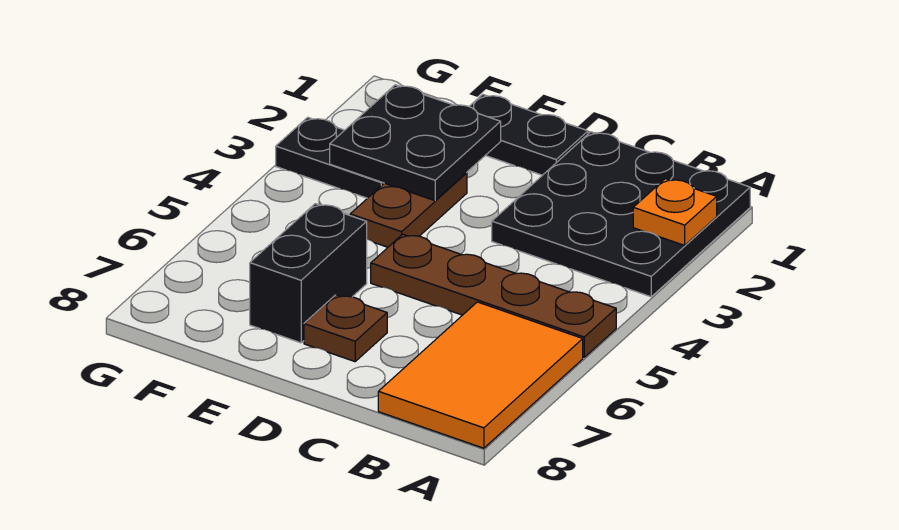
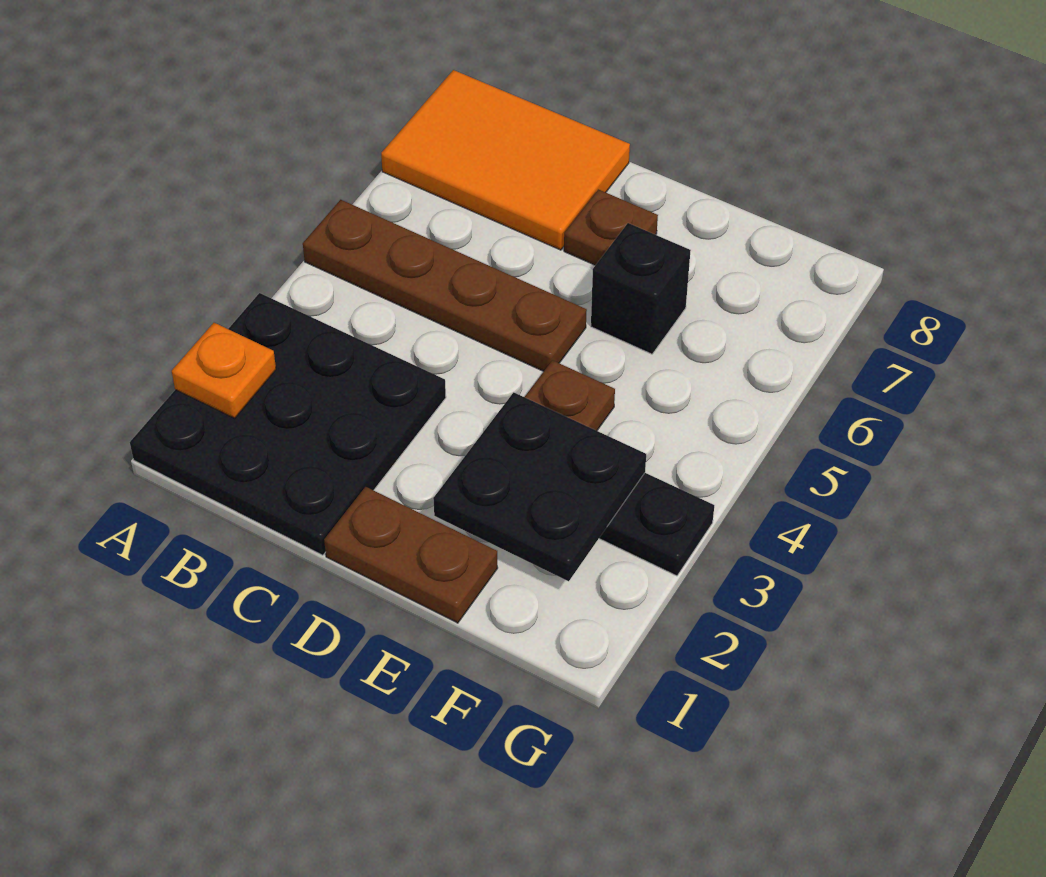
orange 2x3 tile [378,302,583,448] -> orange 2x3 tile turned to [381,70,630,250]
black 1x2 plate [469,94,588,175] -> brown 1x2 plate [324,487,498,623]
black 1x2 brick [250,204,367,343] -> black 1x1 brick [591,223,691,354]

